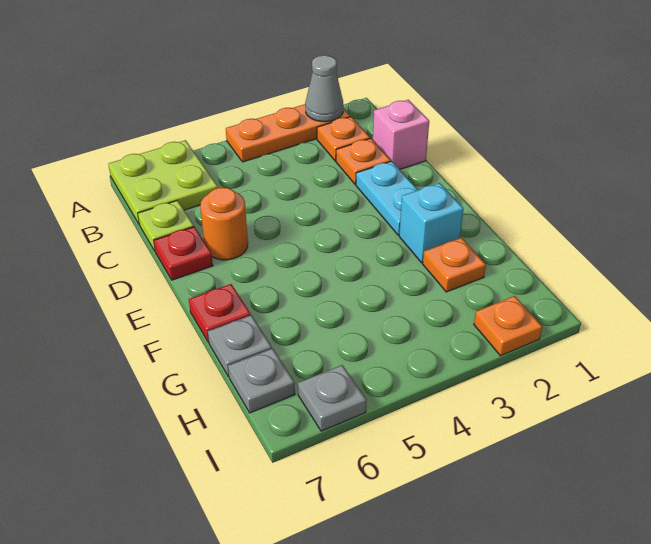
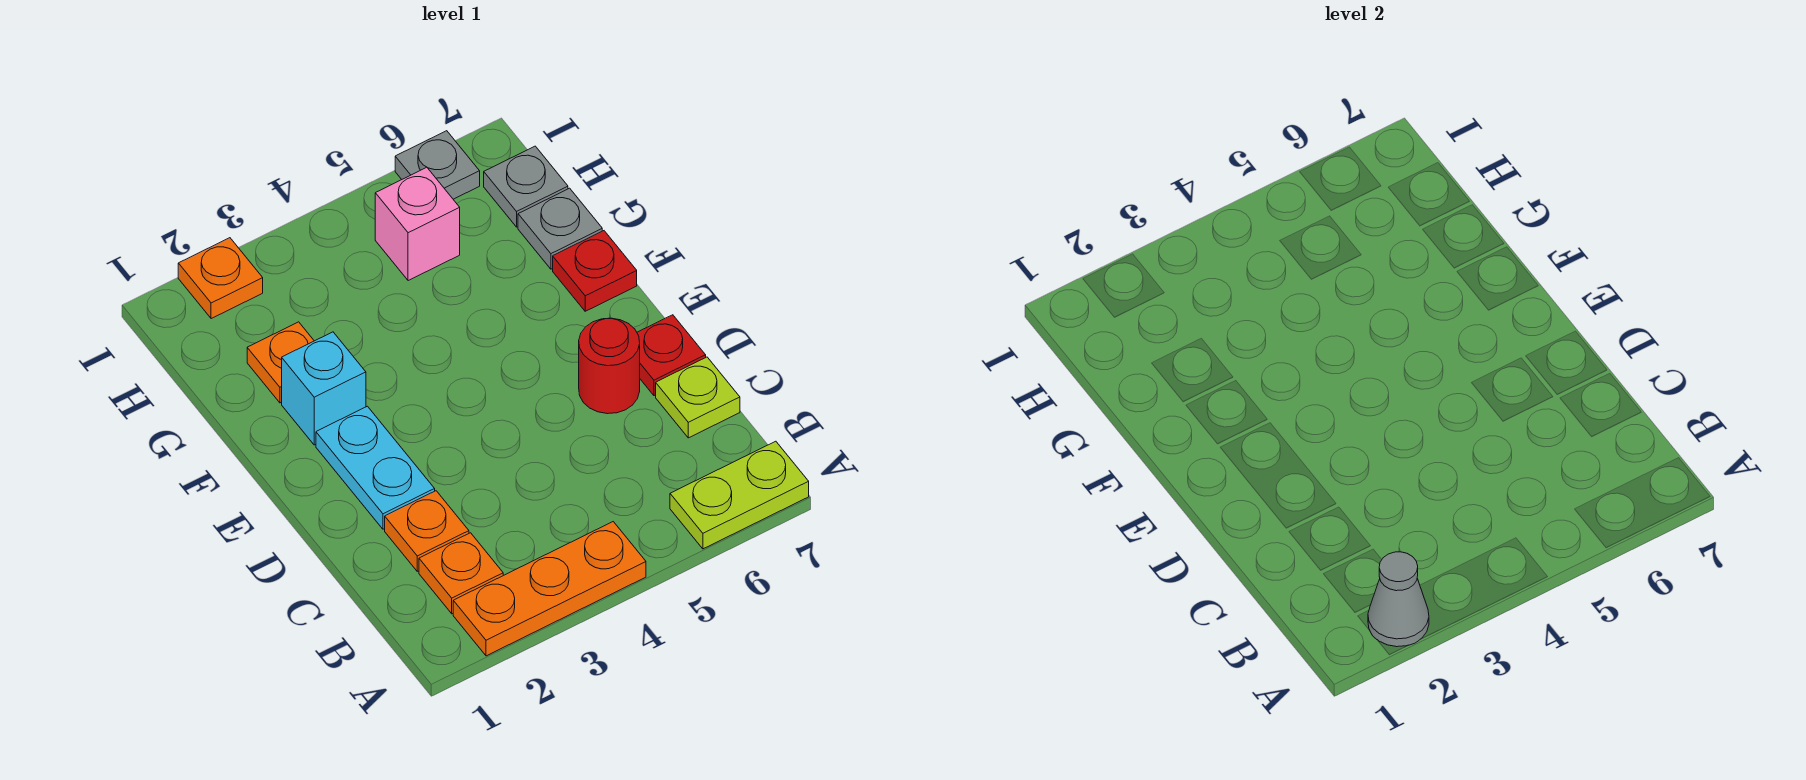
lime 2x2 plate [108,140,218,225] -> lime 1x2 plate [670,441,809,549]
pink 1x1 brick [373,100,429,169] -> pink 1x1 brick moved to [375,167,460,281]
orange 1x1 round brick [200,188,248,260] -> red 1x1 round brick [579,318,640,414]

